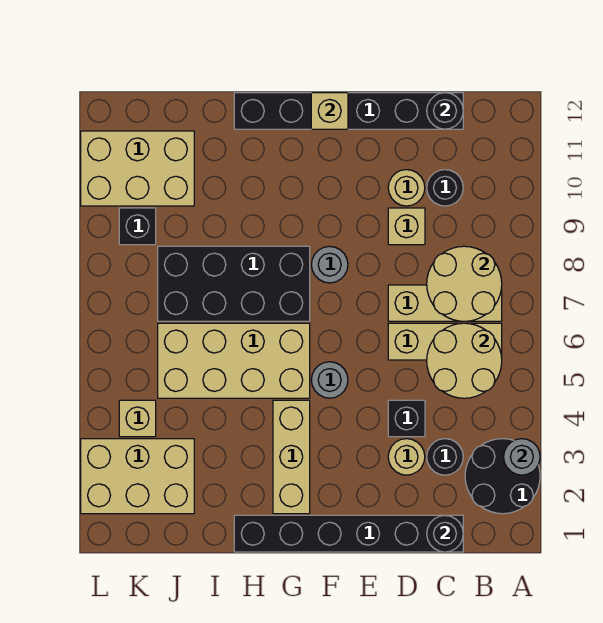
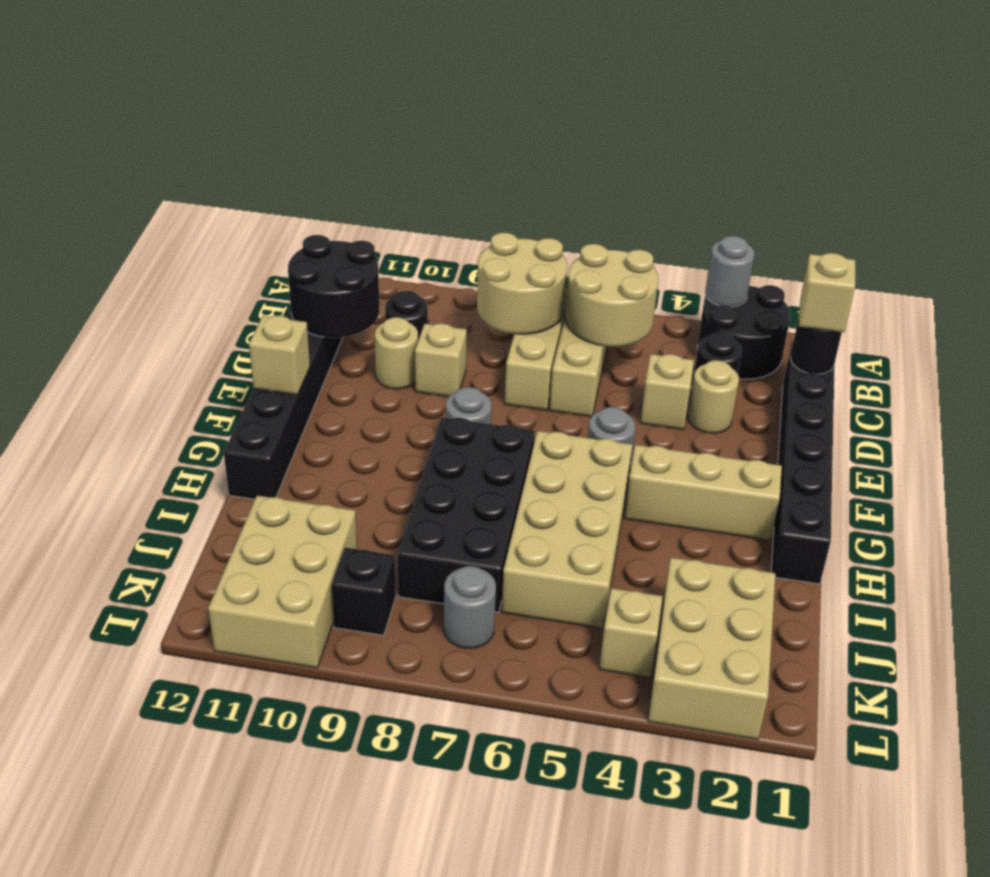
none -> tan 1x1 brick [799,253,855,332]
black 1x1 round brick [427,93,463,129] -> black 2x2 round brick [288,235,379,338]
black 1x1 brick [388,400,425,437] -> tan 1x1 brick [640,354,694,430]
none -> grey 1x1 round brick [444,566,496,649]

